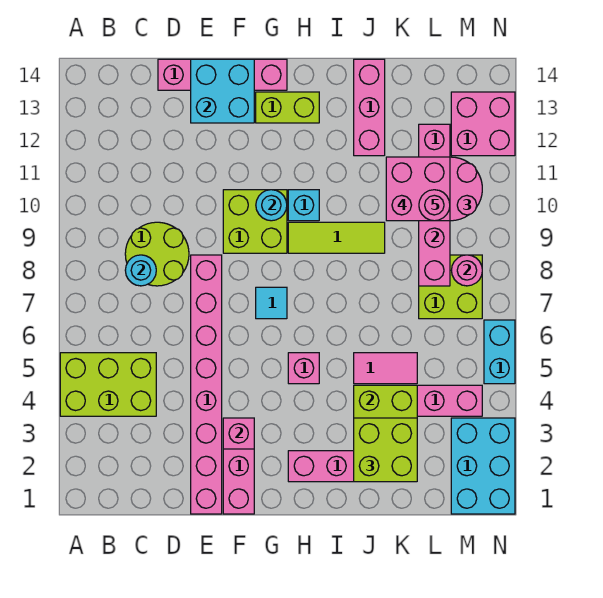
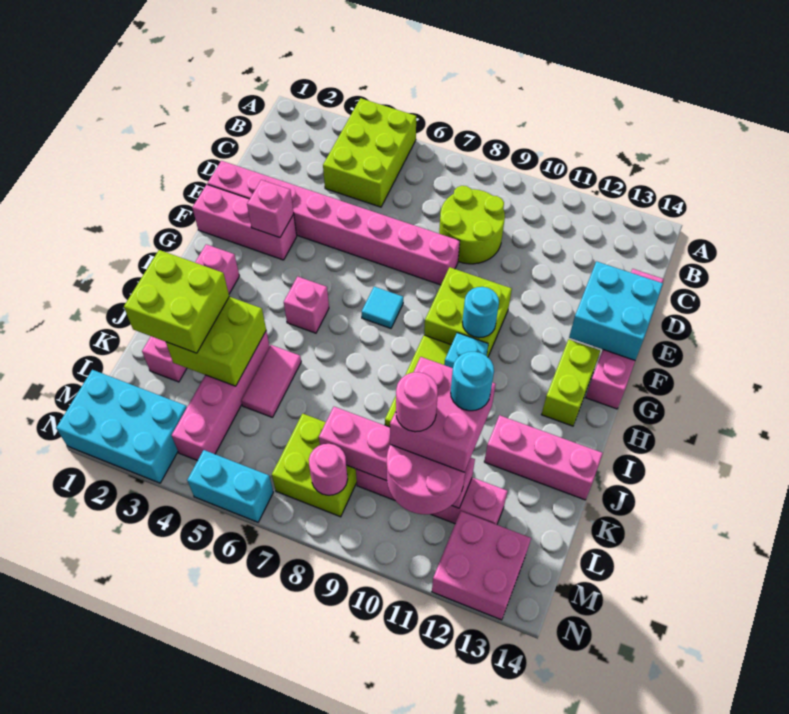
cyan 1x1 round brick [125,255,156,286] -> cyan 1x1 round brick moved to [451,352,494,411]

